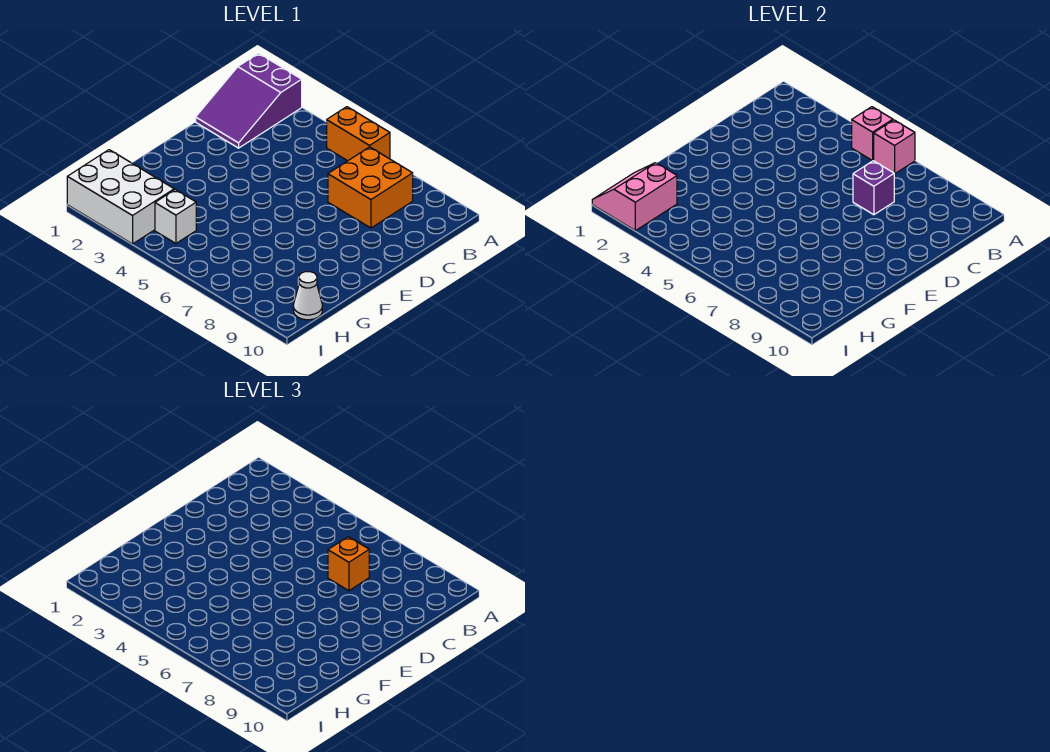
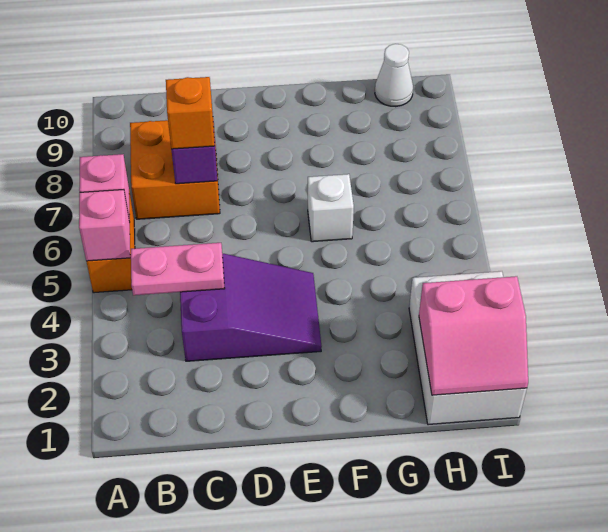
purple 2x3 slope [196,53,302,148] -> purple 2x3 slope moved to [180,254,322,361]
none -> pink 1x2 plate [131,243,225,295]
white 1x1 brick [155,190,196,243] -> white 1x1 brick moved to [308,174,354,242]

